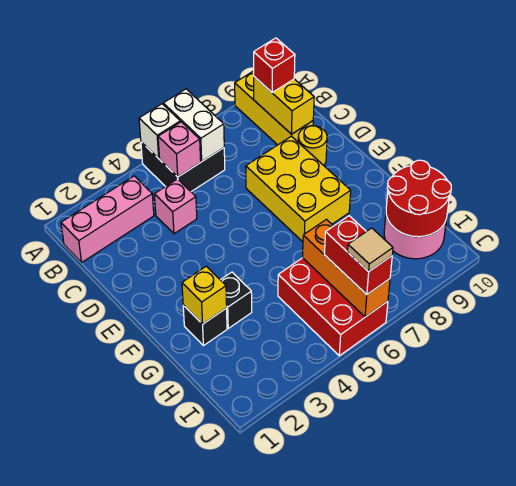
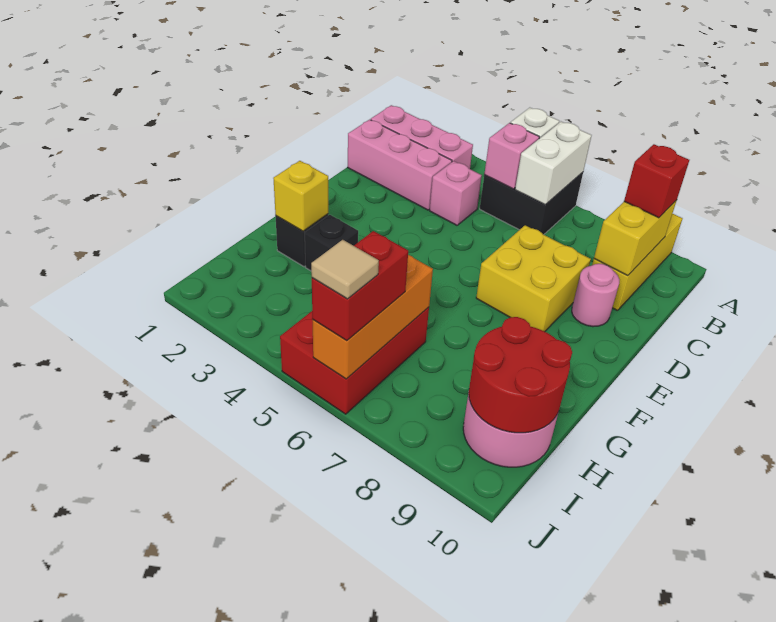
none -> pink 1x3 brick [348,120,452,210]
yellow 2x3 brick [246,136,351,242] -> yellow 2x2 brick [476,225,591,332]
yellow 1x1 round brick [298,126,327,165] -> pink 1x1 round brick [572,264,619,327]

